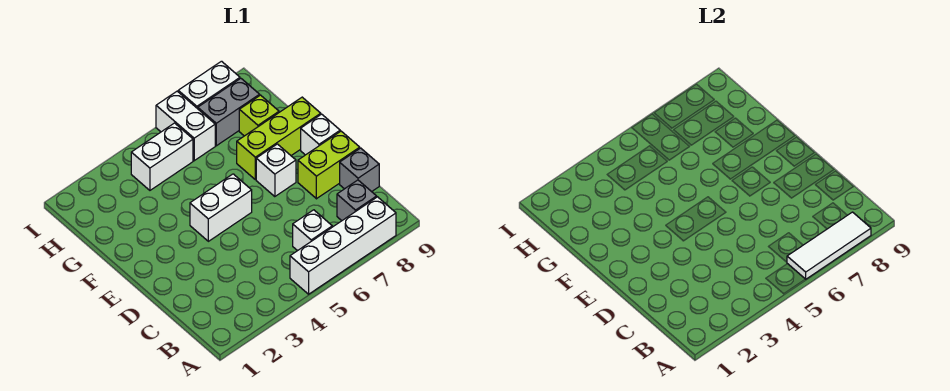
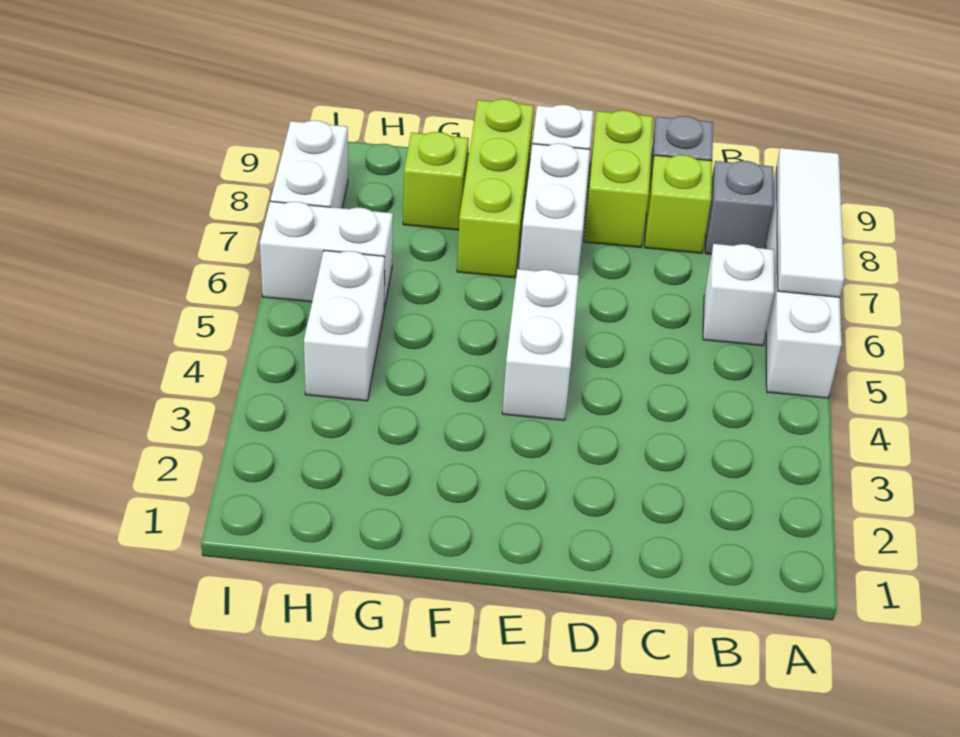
none -> lime 1x1 brick [645,155,712,253]
white 1x1 brick [256,144,296,197] -> white 1x2 brick [519,143,590,275]
grey 1x2 brick [198,78,260,146] -> none

